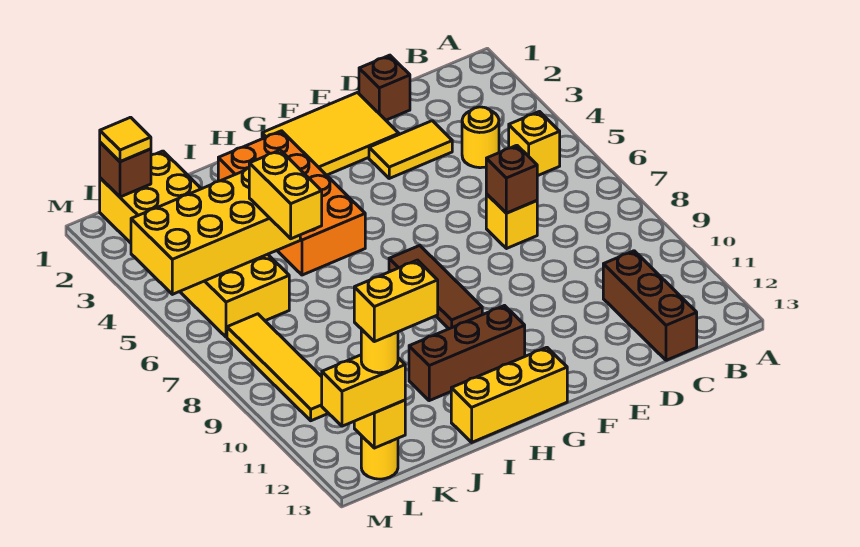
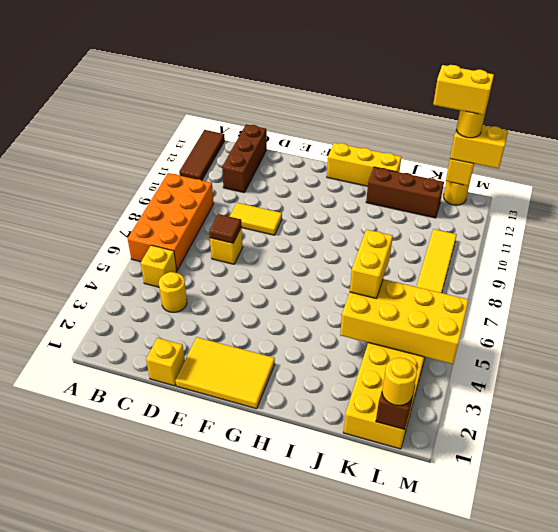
brown 1x1 brick [359,55,410,120] -> yellow 1x1 brick [146,338,185,386]
yellow 1x2 tile [369,121,452,178] -> yellow 1x2 tile moved to [230,203,282,235]
brown 1x1 brick [486,145,537,213] -> brown 1x1 tile [209,214,242,243]
brown 1x3 tile [389,245,482,329] -> brown 1x3 tile moved to [179,130,225,180]
brown 1x3 brick [409,306,525,401] -> brown 1x3 brick moved to [366,167,444,218]
orange 2x4 brick [218,131,365,275] -> orange 2x4 brick moved to [128,173,214,270]
yellow 1x1 tile [100,117,151,161] -> yellow 1x1 round brick [382,358,417,406]

